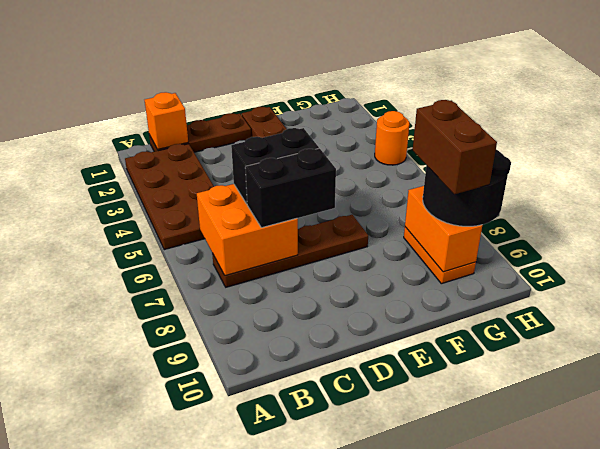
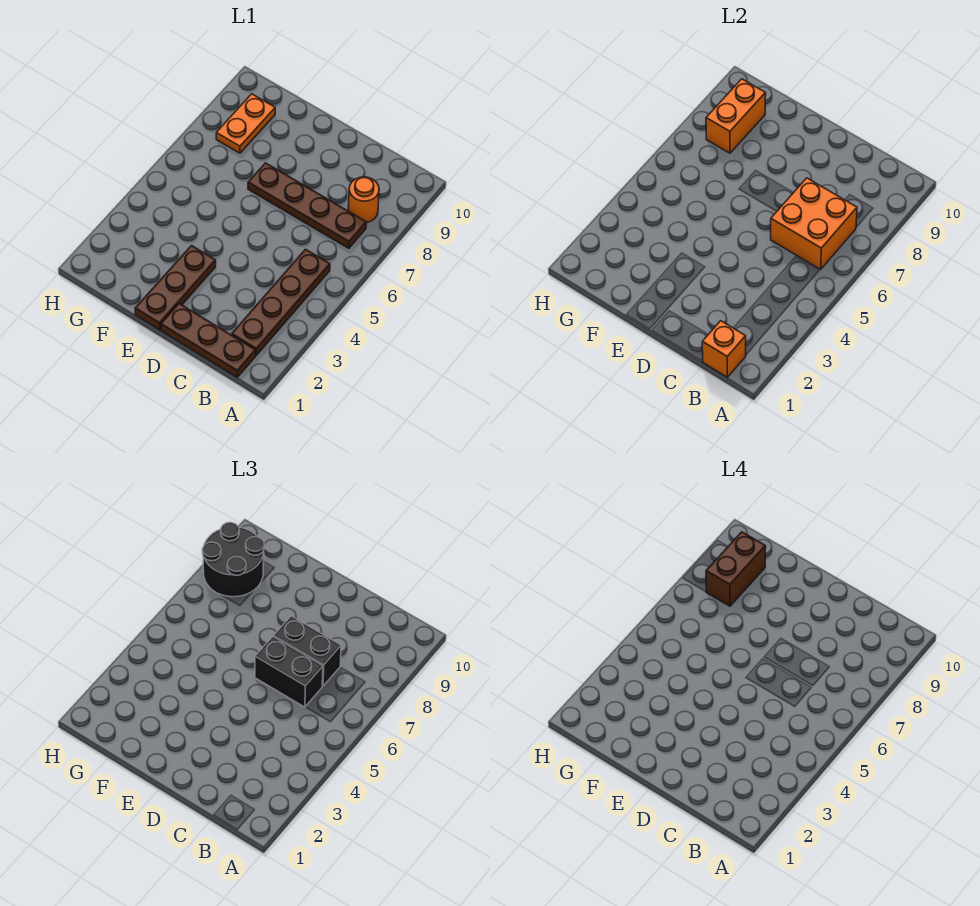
brown 2x4 plate [125,144,214,250] -> brown 1x4 plate [232,249,330,355]
orange 1x1 round brick [375,111,409,165] -> orange 1x1 round brick moved to [348,177,379,223]

